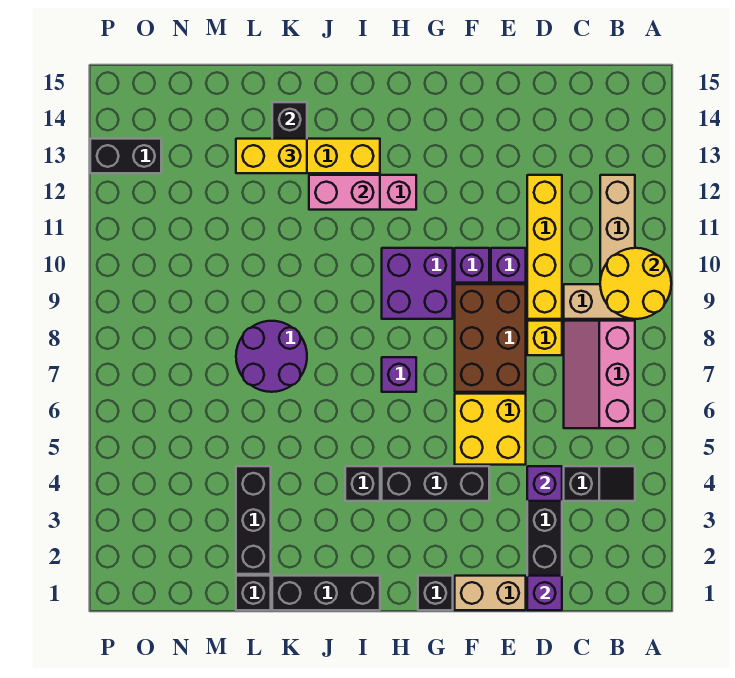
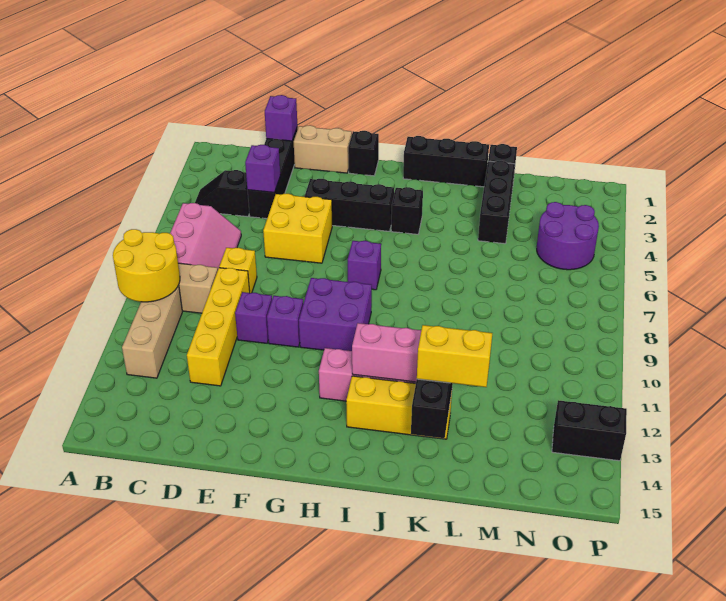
brown 2x3 brick [455,284,526,392] -> none
purple 2x2 round brick [236,321,307,392] -> purple 2x2 round brick moved to [537,202,599,270]

